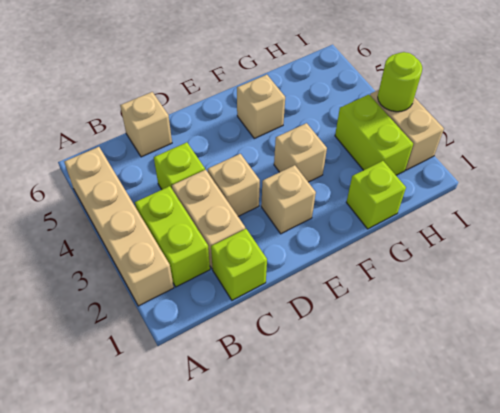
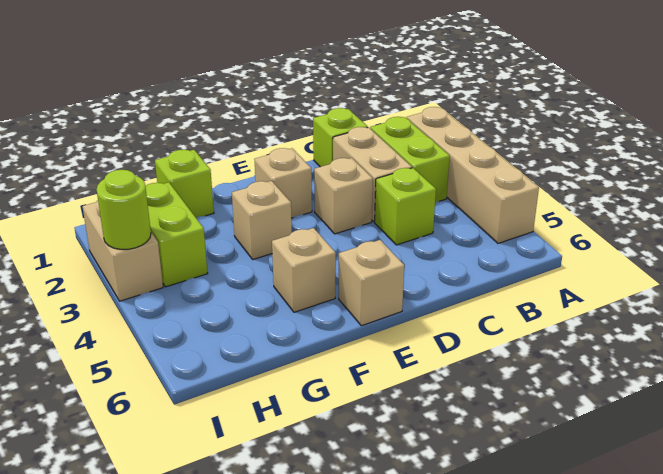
tan 1x1 brick [120,92,172,157] -> tan 1x1 brick moved to [339,240,404,326]

